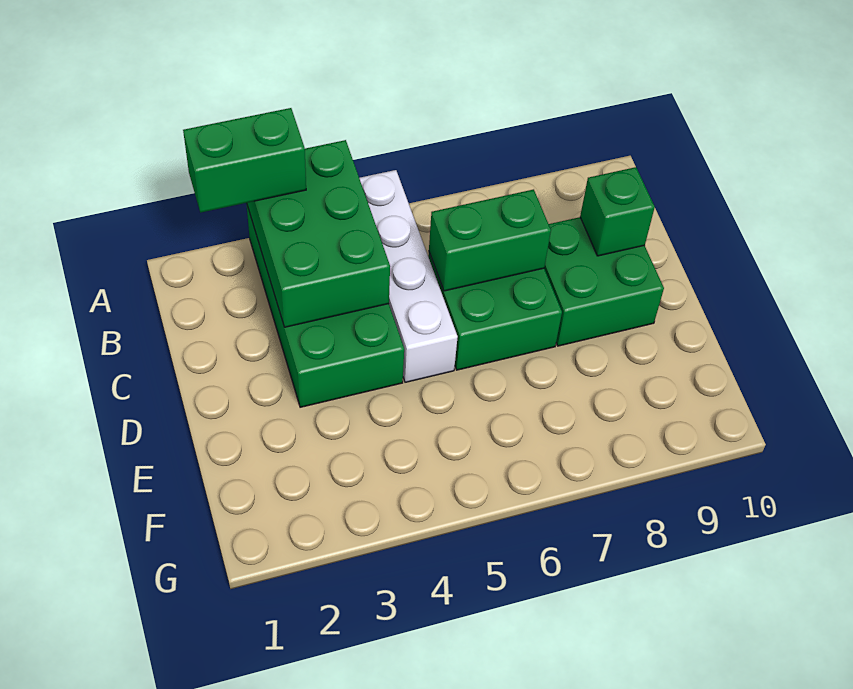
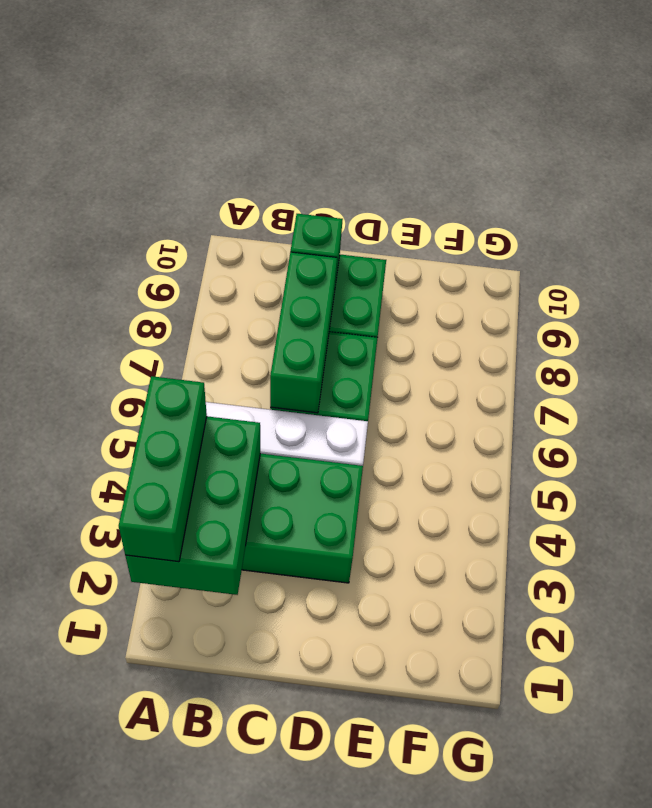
green 1x2 brick [183,108,306,213] -> green 1x3 brick [119,376,207,562]
green 2x3 brick [247,140,390,327] -> green 2x3 brick turned to [125,416,260,595]
green 1x2 brick [429,189,551,291] -> green 1x3 brick [270,252,337,413]

